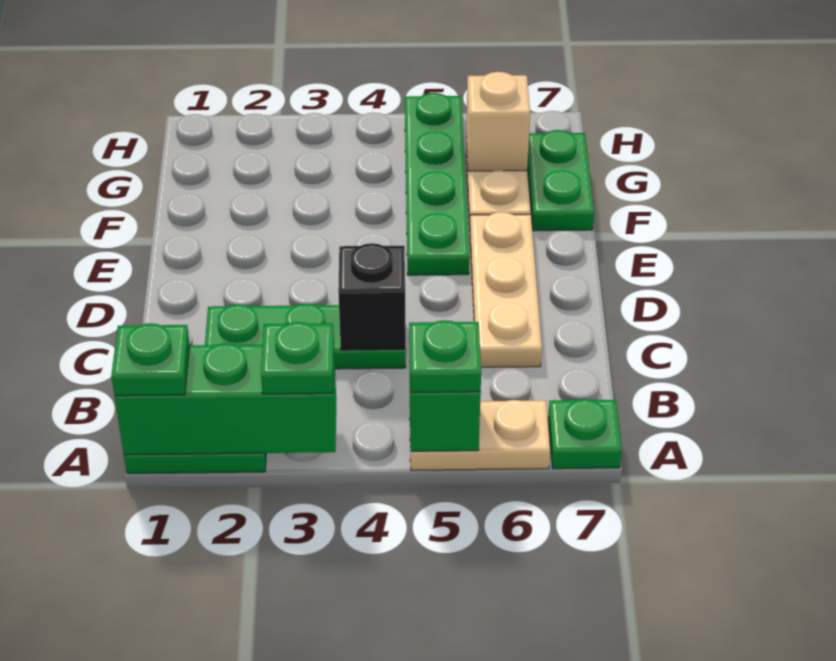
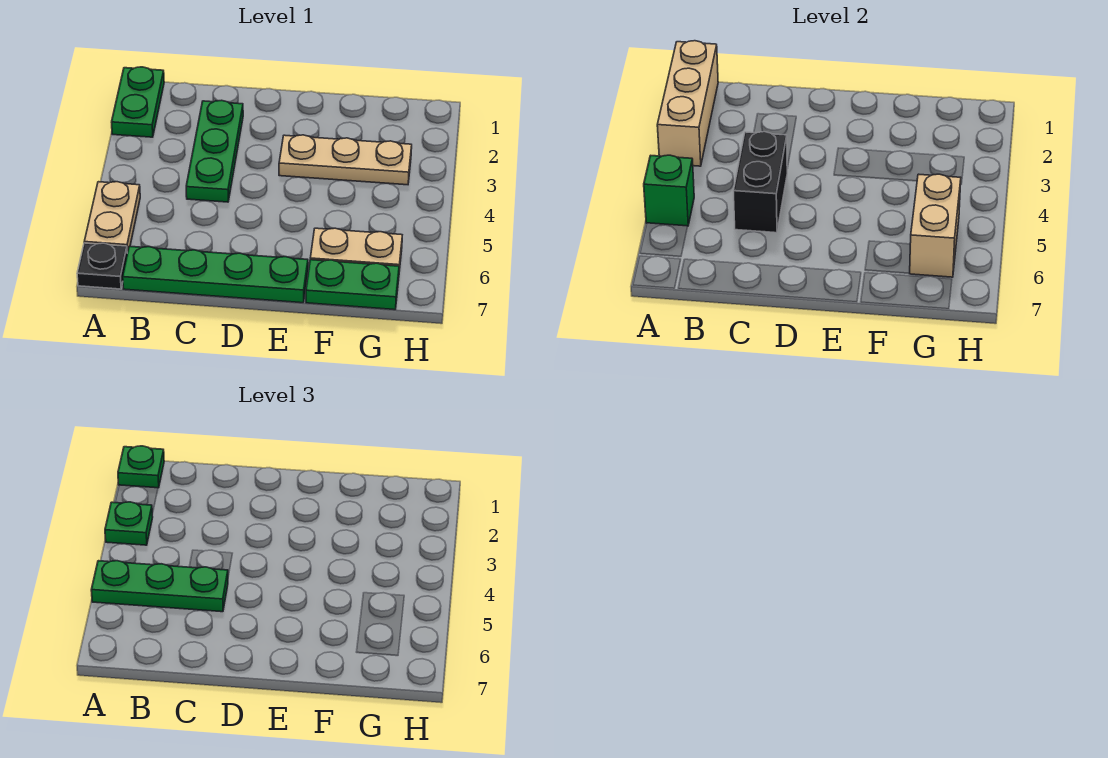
green 1x3 brick [115,343,336,455] -> tan 1x3 brick [657,41,718,166]
green 1x1 plate [409,320,481,392] -> green 1x3 plate [91,561,228,612]
green 1x1 plate [548,399,622,469] -> black 1x1 plate [77,243,127,289]
black 1x1 brick [338,243,406,350] -> black 1x2 brick [733,132,787,233]
tan 1x3 plate [470,212,542,367] -> tan 1x3 plate moved to [279,135,412,185]
green 1x4 plate [405,93,469,275] -> green 1x4 plate moved to [123,246,308,303]
tan 1x1 brick [466,72,530,171] -> tan 1x2 brick [909,174,961,277]

